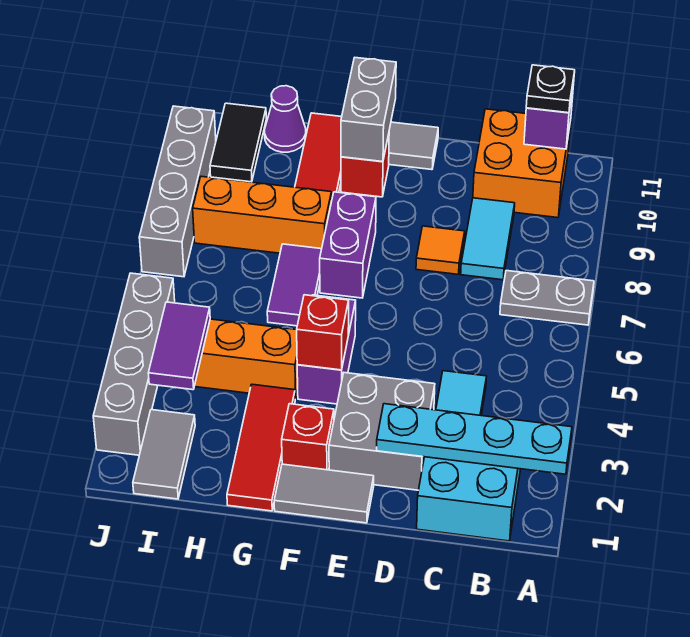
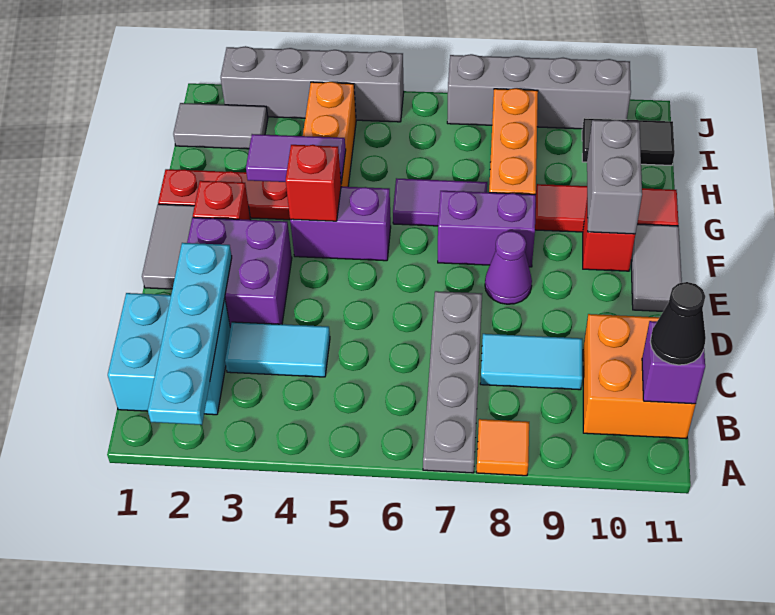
grey 1x2 plate [500,271,594,325] -> grey 1x4 plate [423,291,482,473]
black 1x1 plate [526,65,575,113] -> black 1x1 cone [650,282,706,365]
grey 2x2 brick [329,373,435,490] -> purple 2x2 brick [187,217,292,328]
orange 1x1 tile [416,226,465,274] -> orange 1x1 tile moved to [476,419,529,476]
grey 1x2 brick [341,58,396,162] -> grey 1x2 brick turned to [587,120,642,234]
red 1x3 tile [227,384,295,511] -> red 1x3 plate [158,169,290,220]
purple 1x1 cone [265,86,306,152] -> purple 1x1 cone moved to [485,231,532,304]
purple 1x2 tile [148,302,210,390] -> purple 1x2 tile moved to [246,134,346,183]

